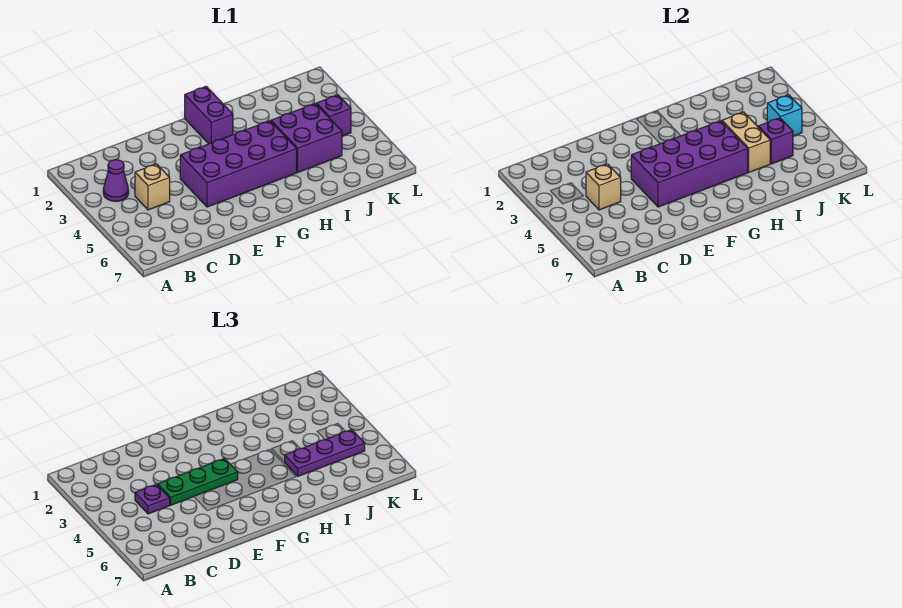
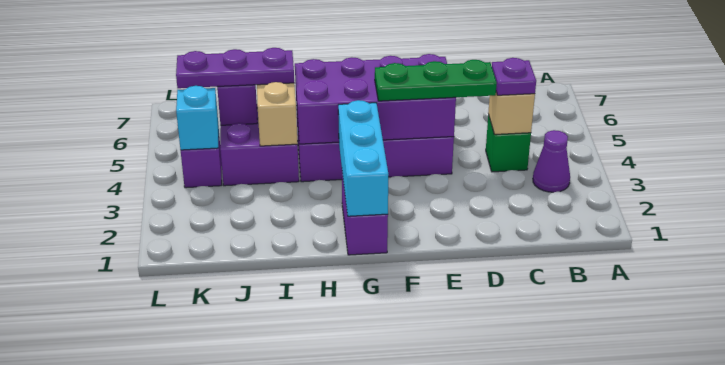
tan 1x1 brick [135,164,170,210] -> green 1x1 brick [486,115,531,172]
none -> cyan 1x3 brick [338,100,389,216]

